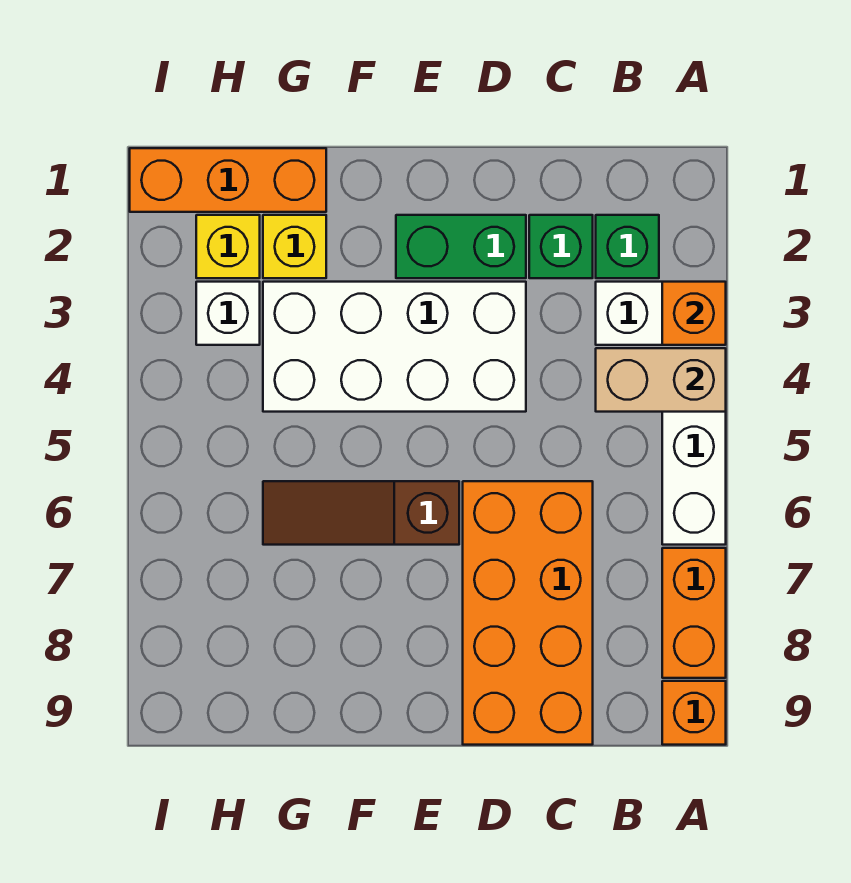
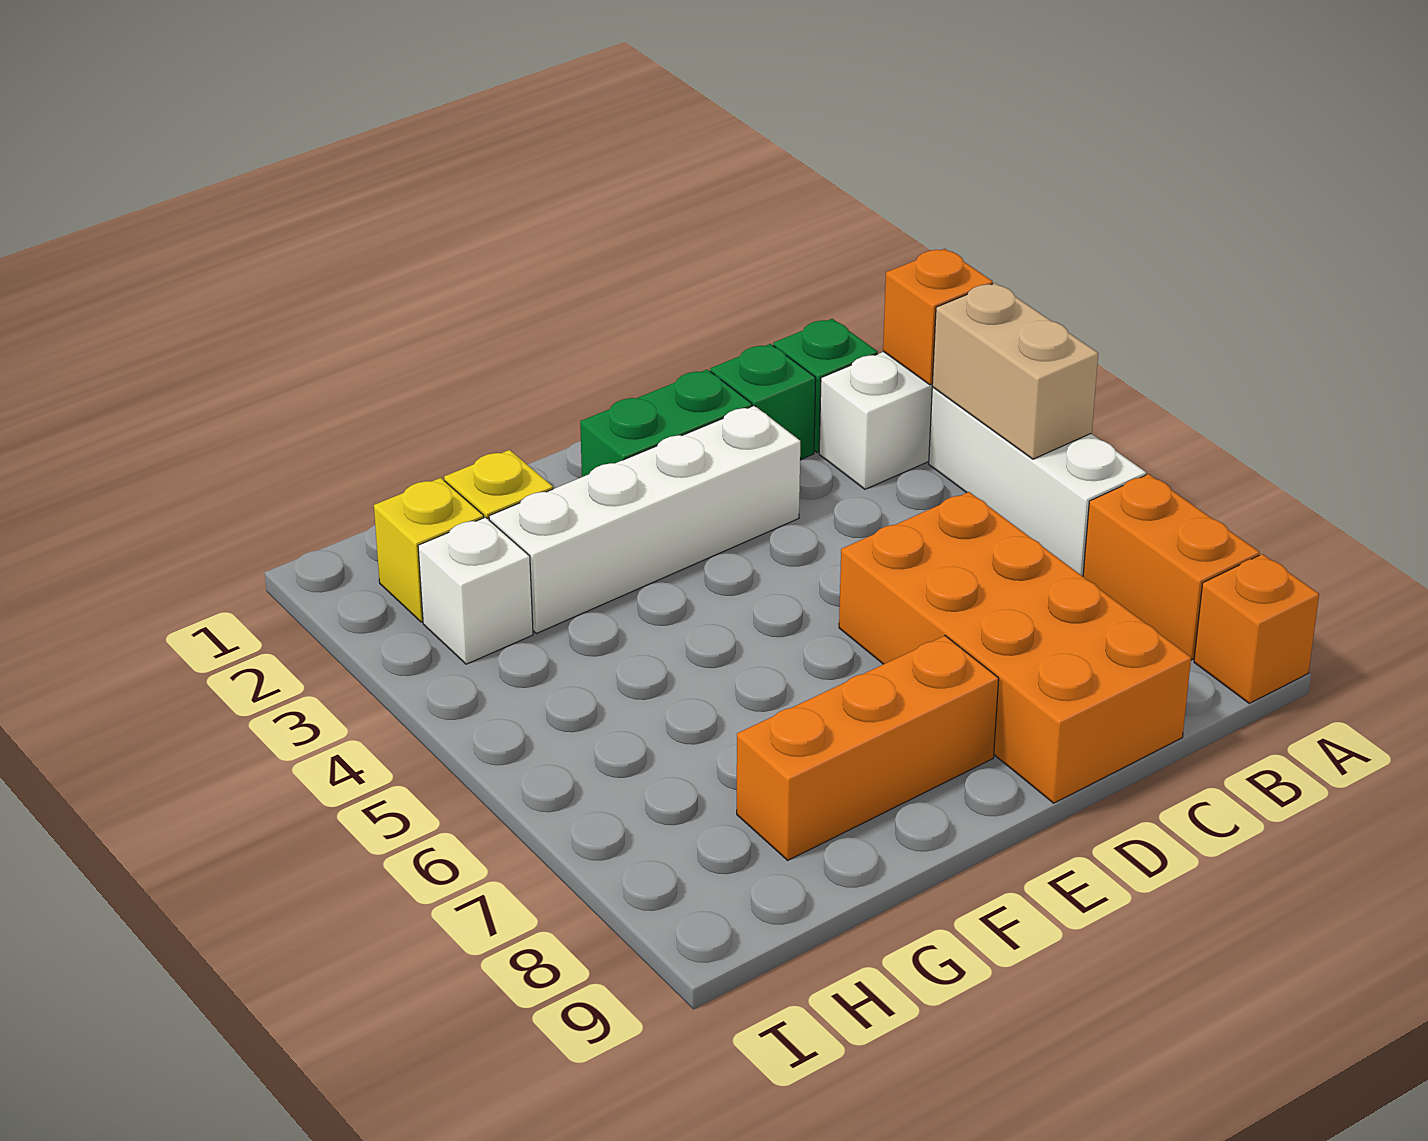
tan 1x2 brick [596,348,726,412] -> tan 1x2 brick turned to [932,283,1098,459]
white 2x4 brick [263,282,526,412] -> white 1x4 brick [489,406,800,633]
brown 1x3 slope [263,481,459,545] -> none
orange 1x3 brick [130,148,326,212] -> orange 1x3 brick moved to [737,636,999,860]

